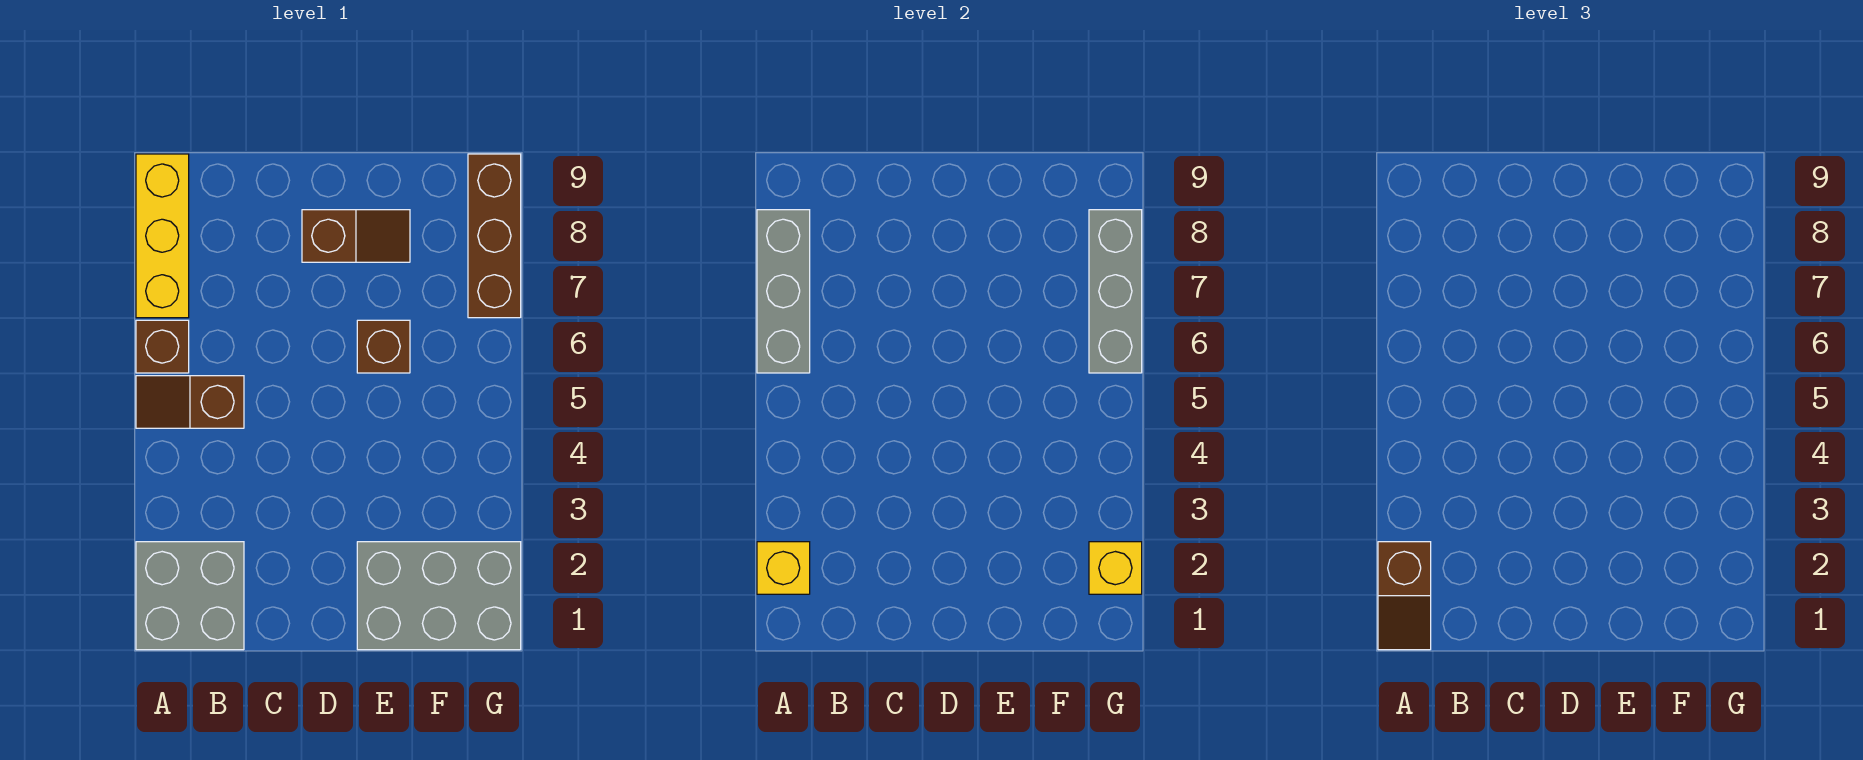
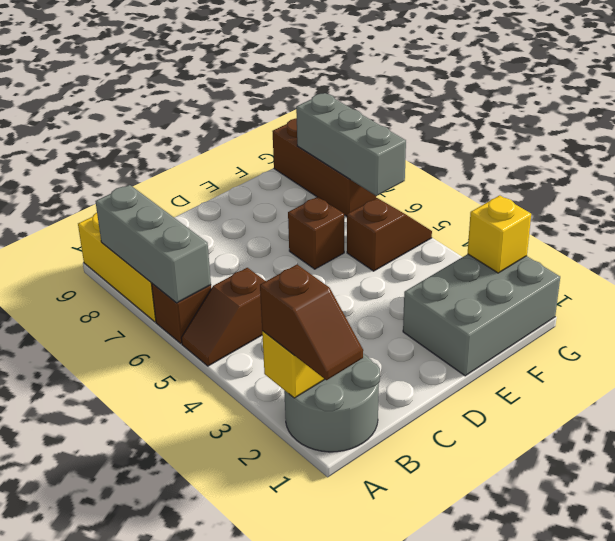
grey 2x2 brick [136,542,244,650] -> grey 2x2 round brick [284,354,380,452]
brown 1x2 slope [302,210,410,262] -> brown 1x2 slope moved to [347,198,432,271]

